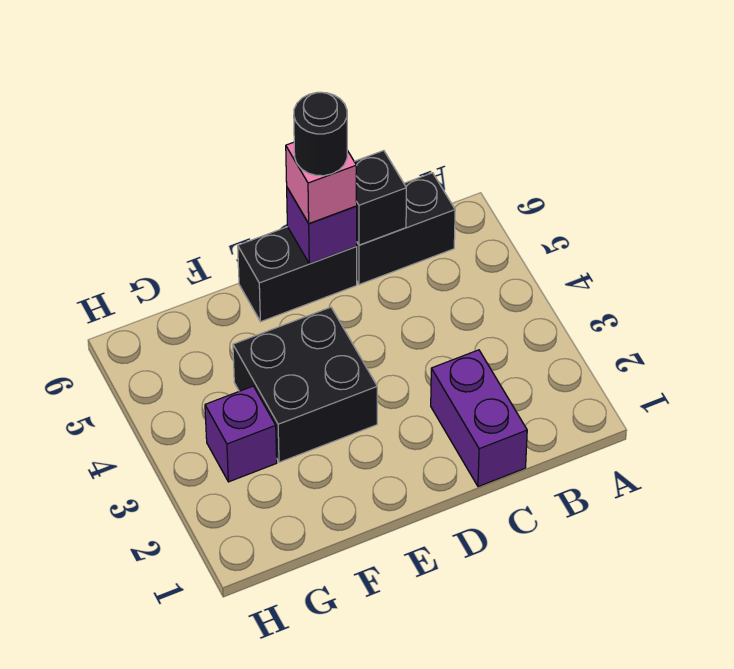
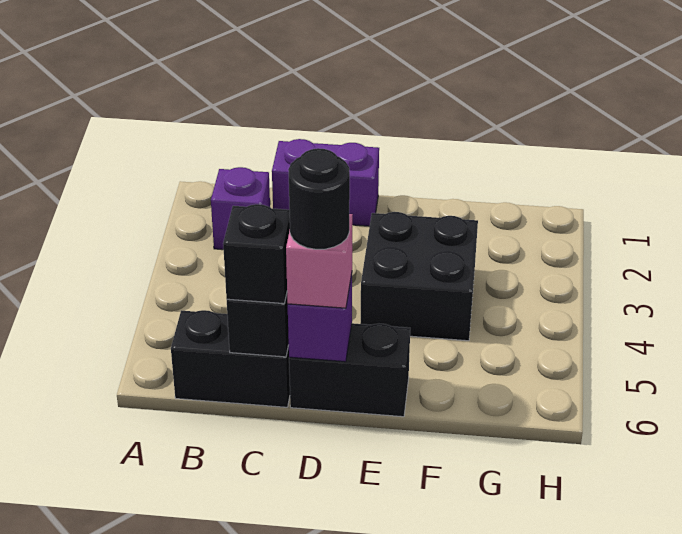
purple 1x2 brick [431,350,527,487] -> purple 1x2 brick turned to [272,139,379,226]
none -> black 1x1 brick [223,204,290,304]
purple 1x1 brick [205,386,277,482] -> purple 1x1 brick moved to [211,167,270,250]

